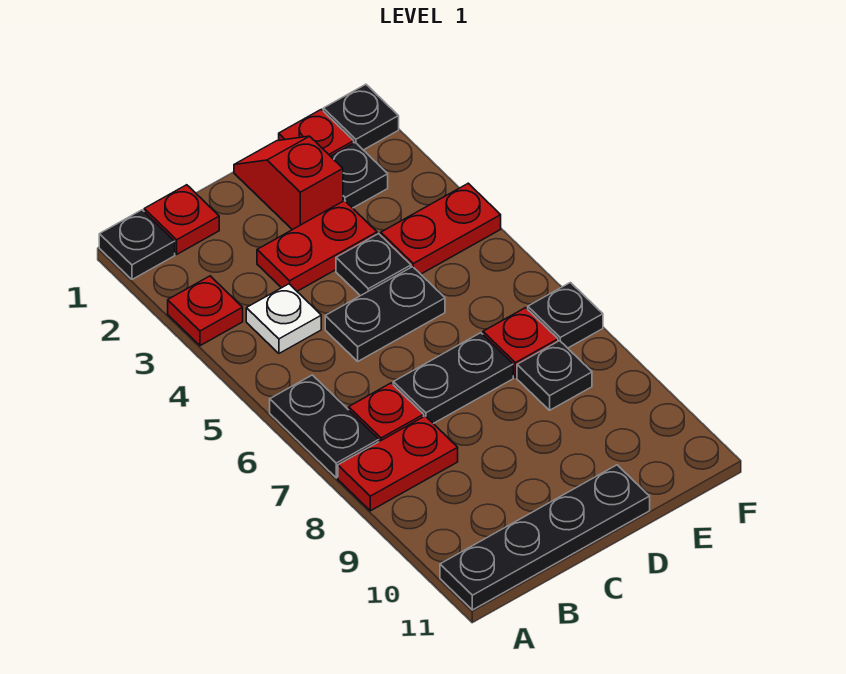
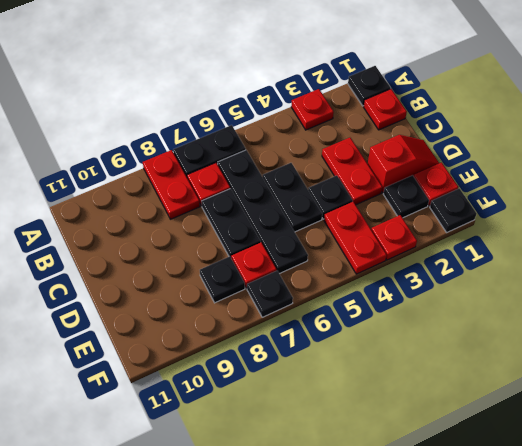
black 1x4 plate [440,465,650,610] -> black 1x4 plate moved to [218,150,308,274]
white 1x1 plate [246,284,321,353] -> none
none -> red 1x1 plate [371,215,417,260]

